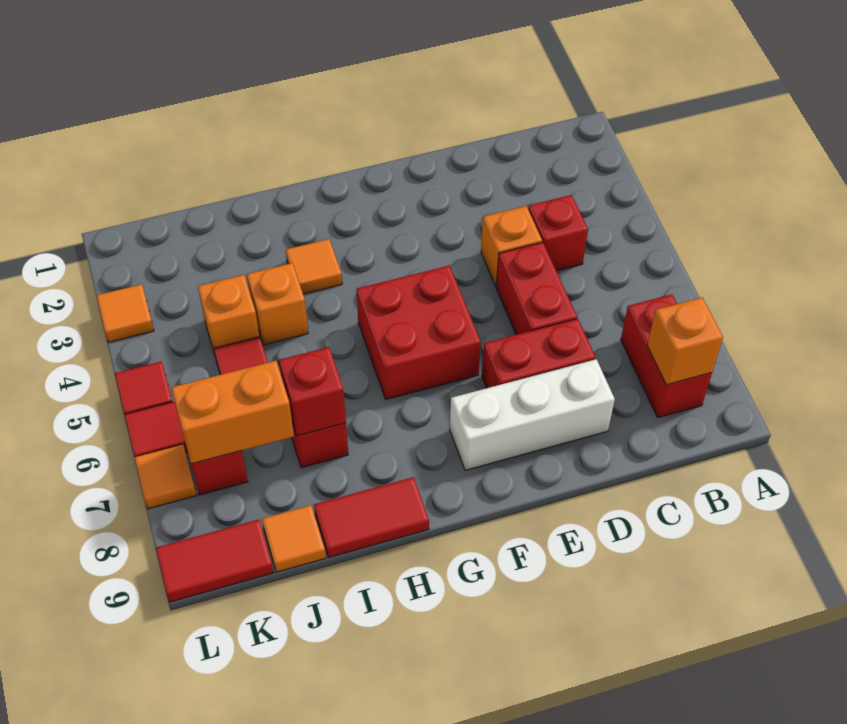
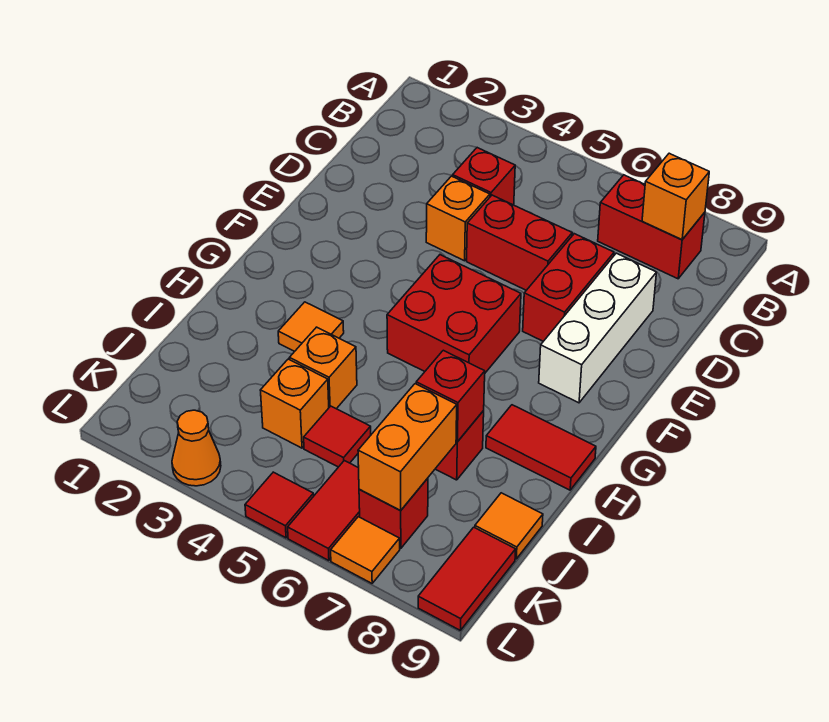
red 1x2 tile [314,477,429,557] -> red 1x2 tile turned to [486,405,596,490]
orange 1x1 tile [96,284,154,342] -> orange 1x1 cone [172,410,221,486]

